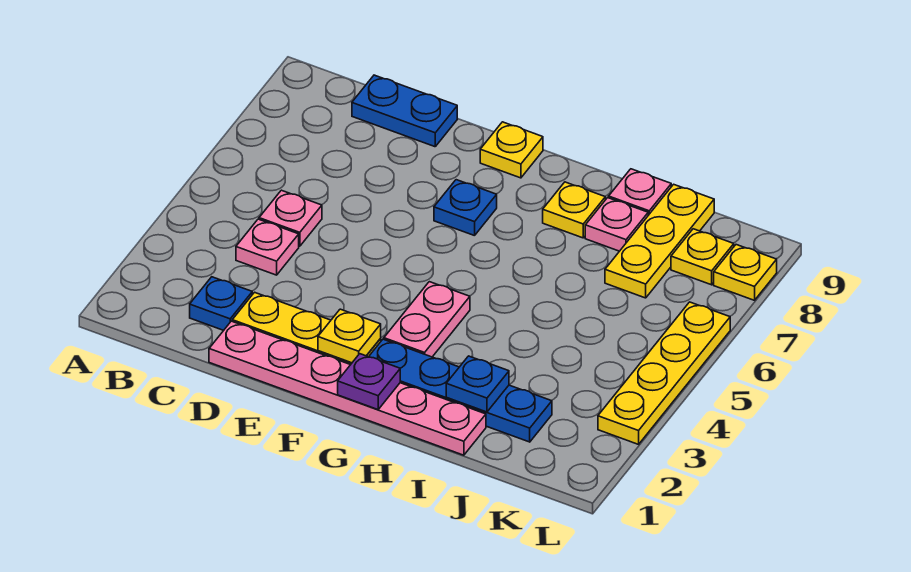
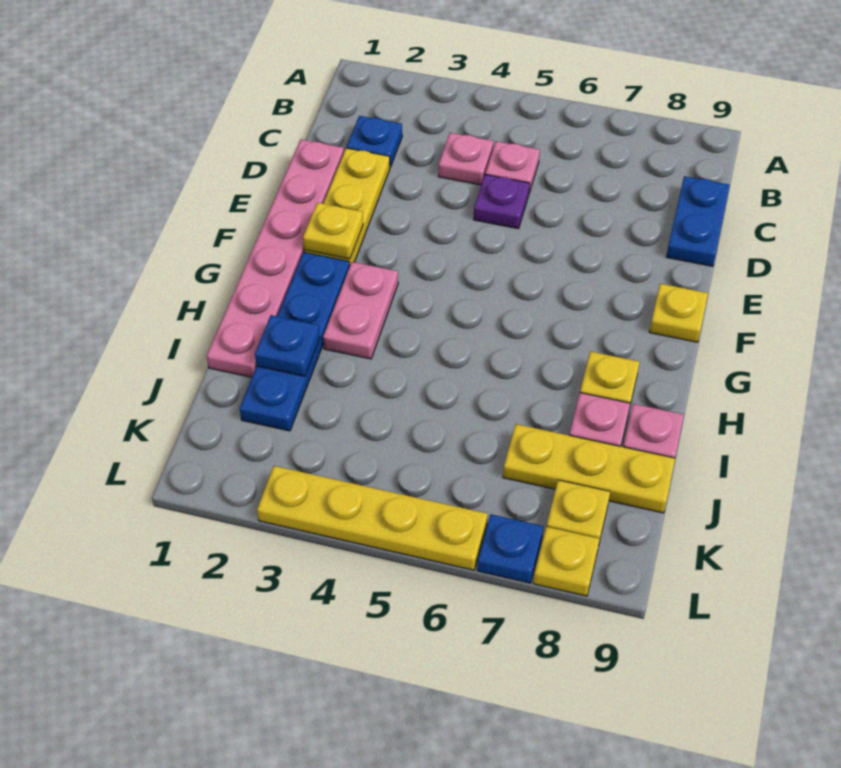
blue 1x1 plate [434,180,497,236] -> blue 1x1 plate moved to [477,514,543,583]
purple 1x1 plate [338,354,400,410] -> purple 1x1 plate moved to [474,174,530,229]
pink 1x2 plate [384,282,470,357] -> pink 1x2 plate turned to [323,262,398,359]

